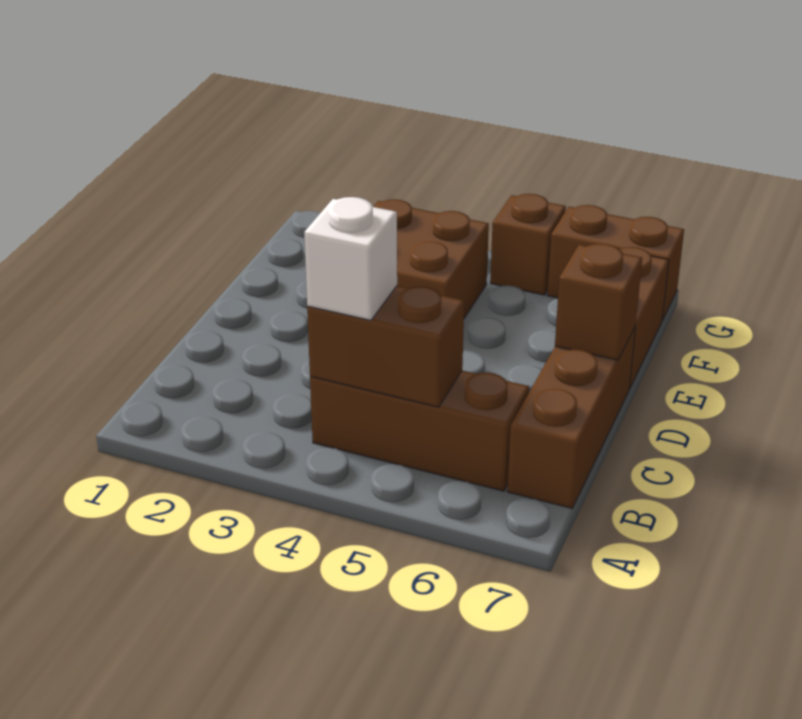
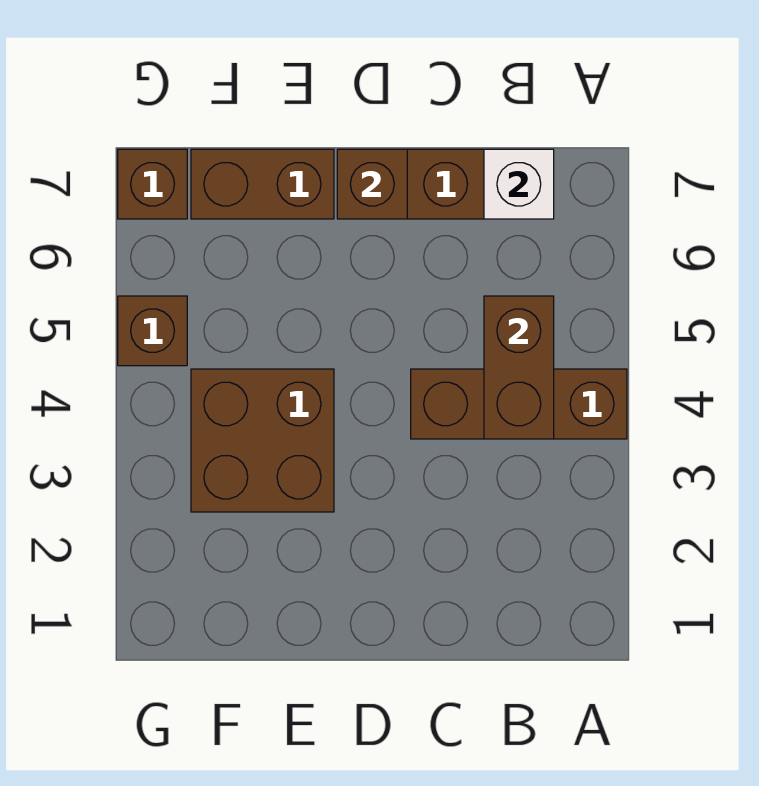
brown 1x3 brick [310,371,529,491] -> brown 1x3 brick turned to [411,369,627,439]
white 1x1 brick [304,197,397,320] -> white 1x1 brick moved to [484,149,554,219]
brown 1x2 brick [547,205,684,320] -> brown 1x1 brick [118,149,187,219]

